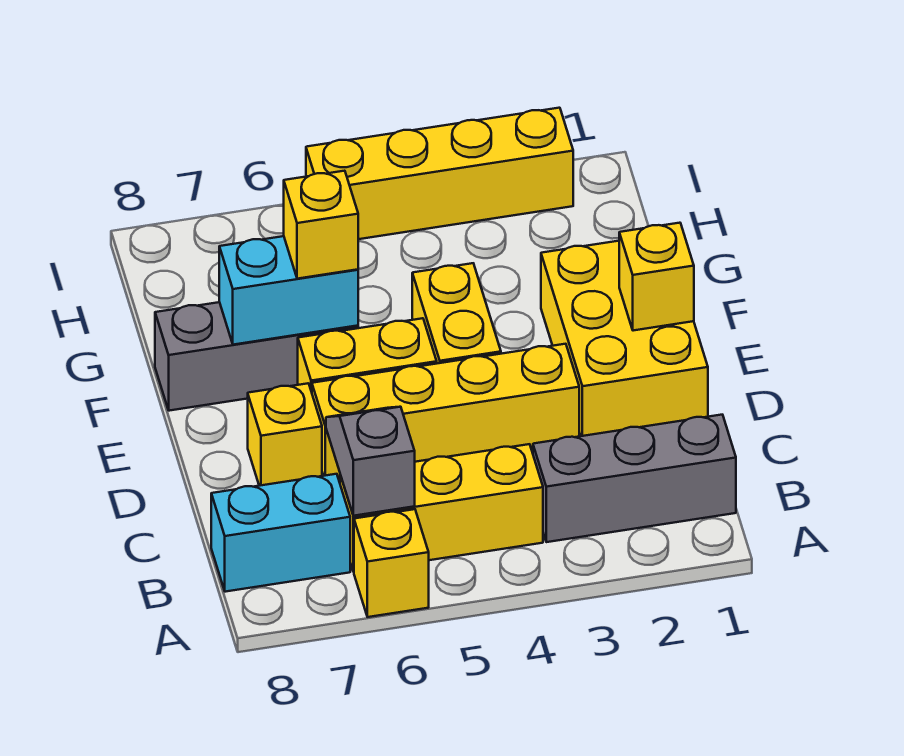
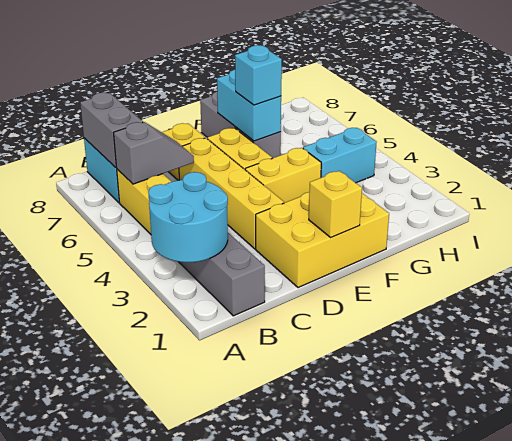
none -> cyan 2x2 round brick [148,172,228,262]
yellow 1x1 brick [354,509,429,617] -> none
none -> grey 1x2 brick [80,93,143,167]
yellow 1x1 brick [284,171,358,279] -> cyan 1x1 brick [235,45,282,105]
none -> cyan 1x2 brick [303,128,377,183]
yellow 1x4 brick [306,108,573,239] -> none

